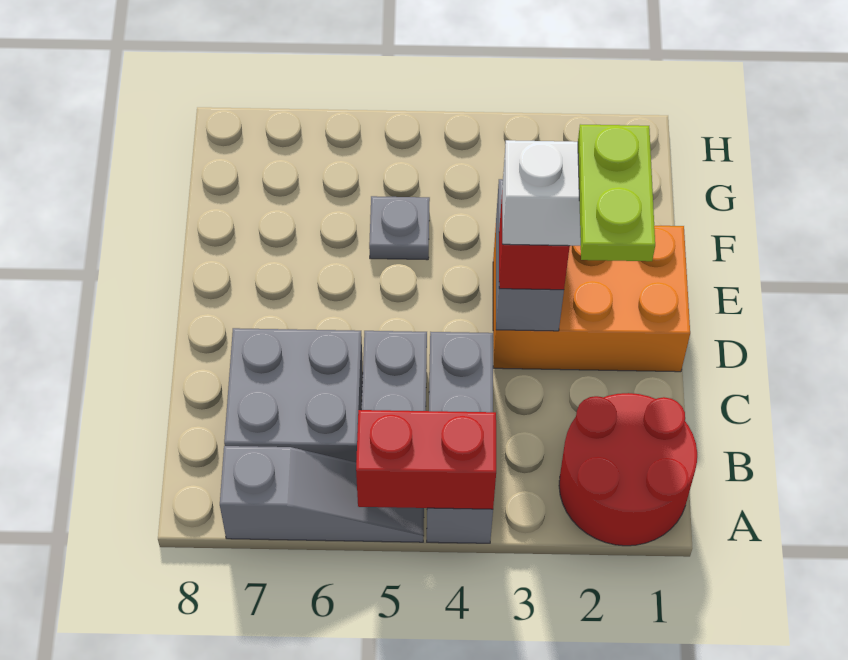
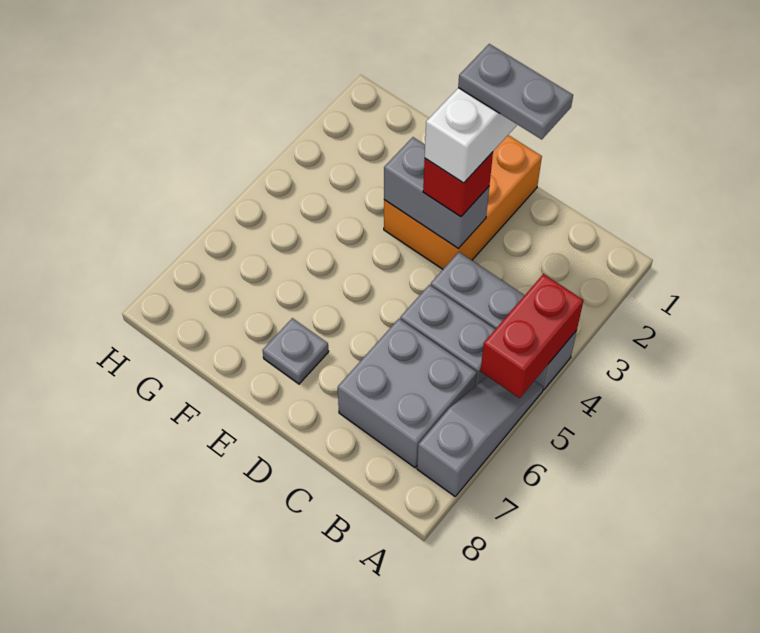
red 2x2 round brick [559,393,697,546] -> none
lime 1x2 plate [578,124,655,261] -> grey 1x2 plate [458,44,573,140]
grey 1x1 plate [369,196,430,260] -> grey 1x1 plate moved to [263,318,329,384]

